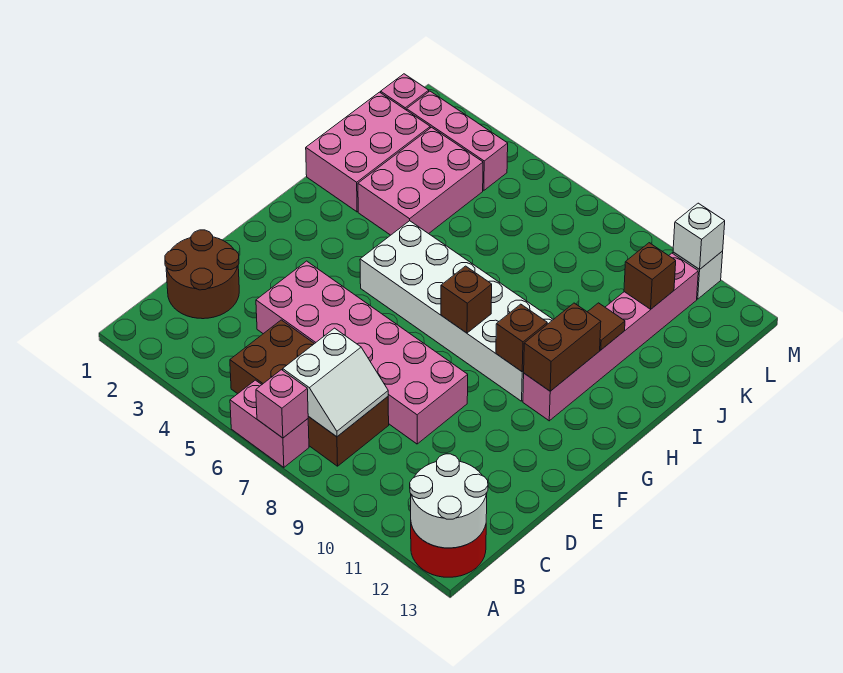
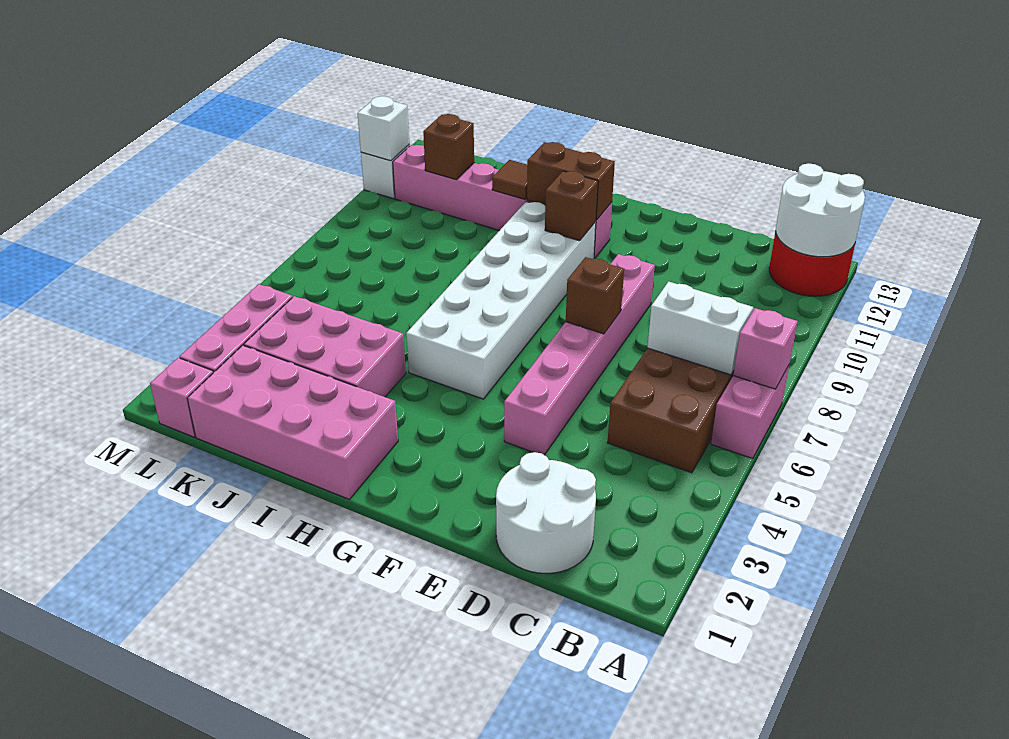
brown 2x2 round brick [165,230,239,319] -> white 2x2 round brick [496,452,596,573]
pink 2x6 brick [256,261,468,444] -> pink 1x6 brick [504,254,655,455]
brown 1x1 brick [441,266,492,333] -> brown 1x1 brick moved to [566,257,624,334]
pink 2x3 brick [306,92,430,212] -> pink 2x4 brick [187,345,398,499]

